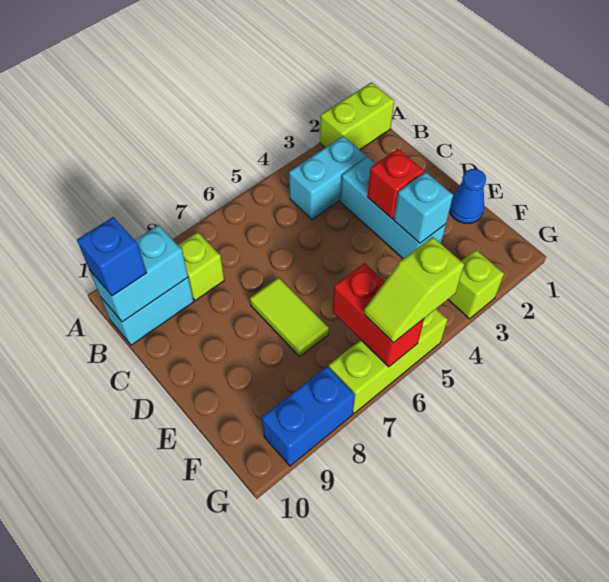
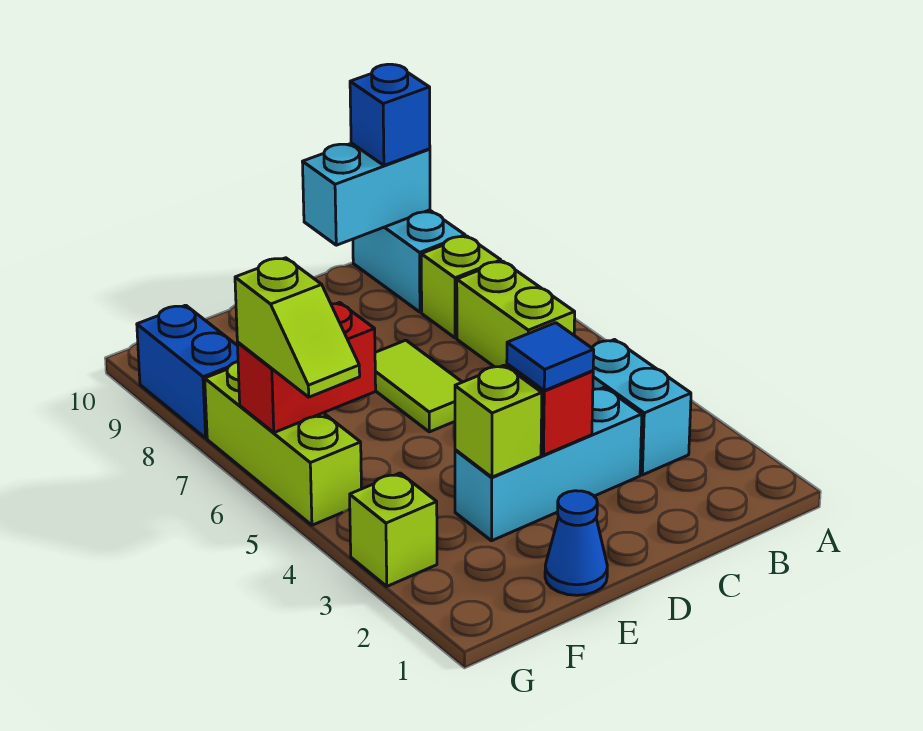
lime 1x2 brick [320,82,394,150] -> lime 1x2 brick moved to [457,261,575,367]
cyan 1x2 brick [90,225,188,322] -> cyan 1x2 brick turned to [302,143,430,245]
none -> blue 1x1 tile [507,323,594,391]
lime 1x2 tile [250,278,329,357] -> lime 1x2 tile turned to [375,340,462,432]
cyan 1x1 brick [394,172,453,243] -> lime 1x1 brick [455,365,542,477]
lime 1x2 slope [364,237,464,343] -> lime 1x2 slope turned to [235,258,360,397]

